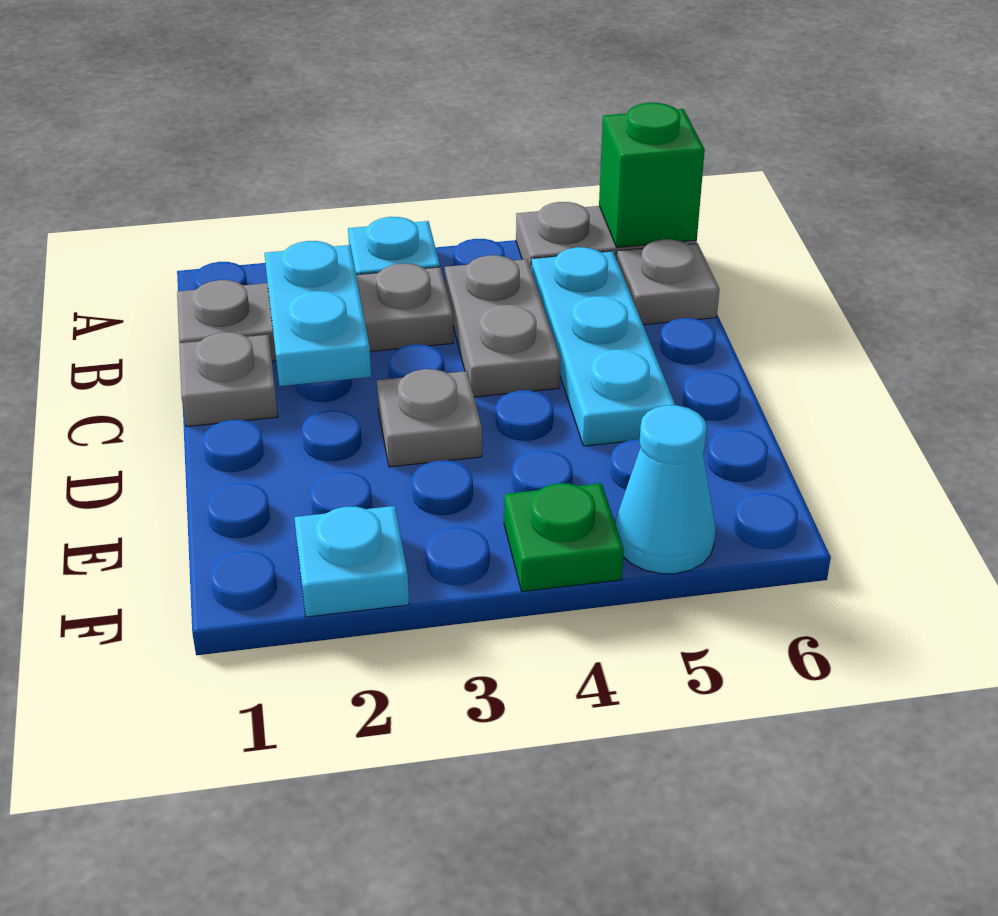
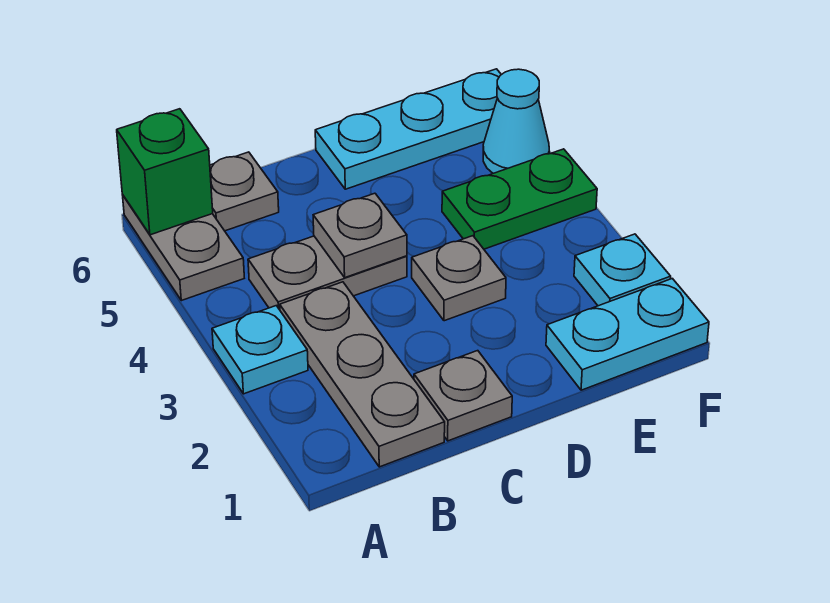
cyan 1x2 plate [264,241,371,386] -> cyan 1x2 plate moved to [546,279,709,390]
cyan 1x3 plate [531,247,675,446] -> cyan 1x3 plate moved to [315,69,501,189]
none -> grey 1x1 plate [313,193,407,278]
green 1x1 plate [504,483,624,592] -> green 1x2 plate [442,149,597,249]

